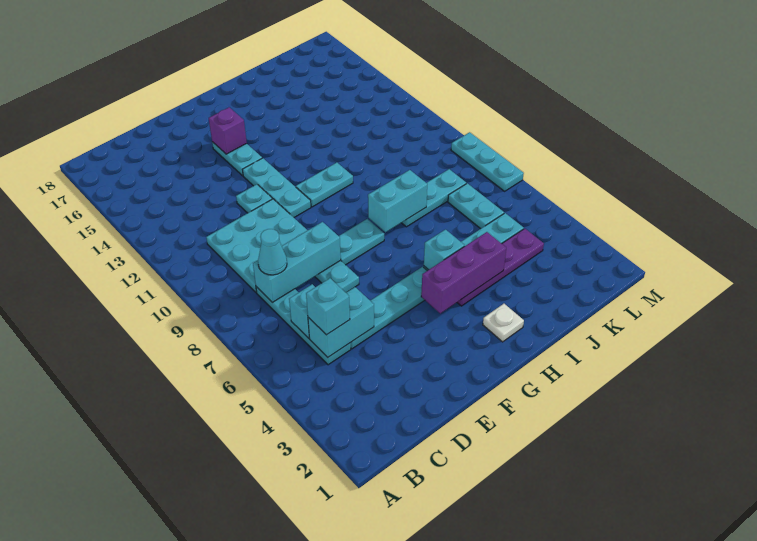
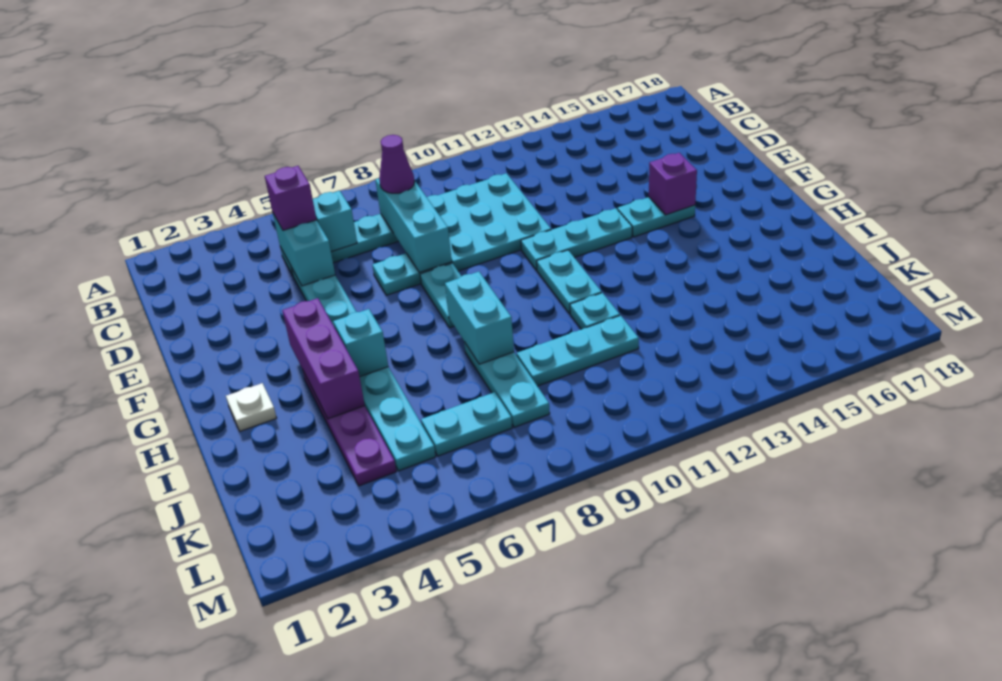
cyan 1x1 brick [306,278,350,335] -> purple 1x1 brick [265,166,317,230]
cyan 1x1 cone [258,229,287,275] -> purple 1x1 cone [379,135,414,193]
cyan 1x1 plate [236,184,272,213] -> cyan 1x1 plate moved to [570,293,620,329]
cyan 1x3 plate [451,132,524,191] -> cyan 1x3 plate moved to [517,315,639,386]

